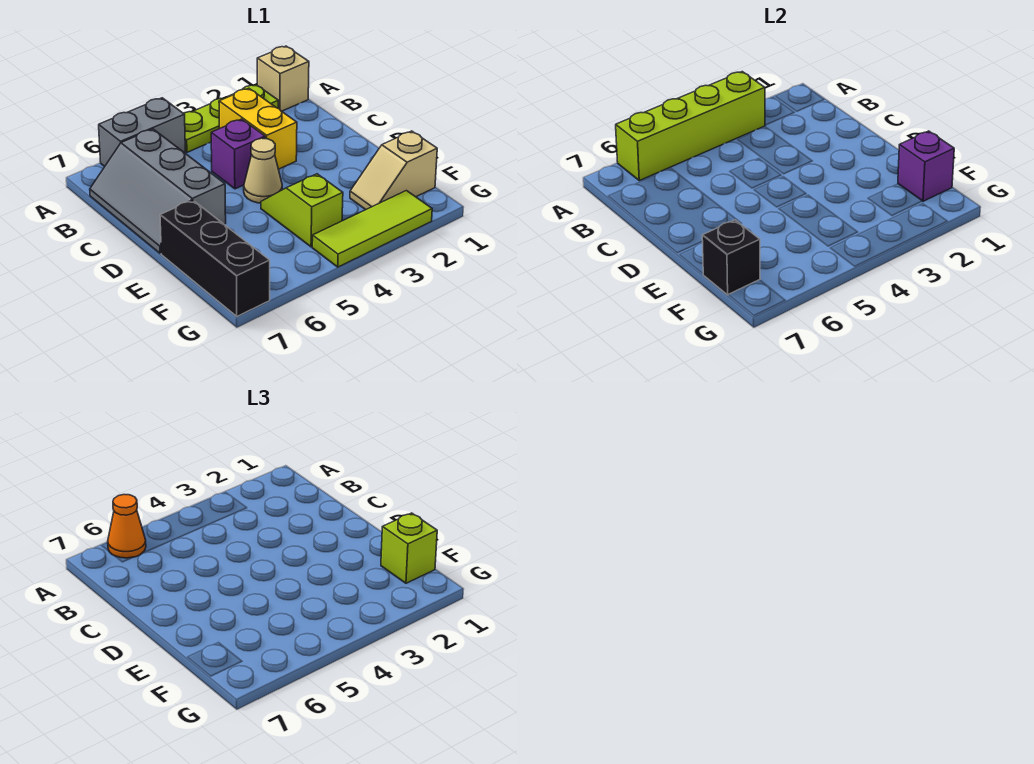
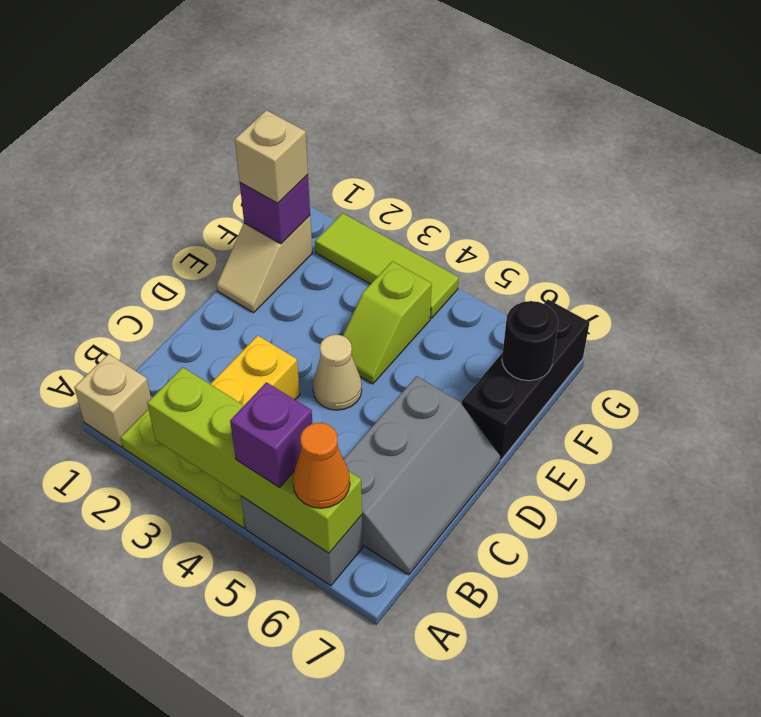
purple 1x1 brick [211,119,265,189] -> purple 1x1 brick moved to [230,382,312,487]
tan 1x2 slope [350,131,437,210] -> tan 1x2 slope turned to [217,216,312,313]
lime 1x1 brick [381,513,437,583] -> tan 1x1 brick [235,110,308,203]
black 1x1 brick [702,220,760,295] -> black 1x1 round brick [502,301,558,381]

